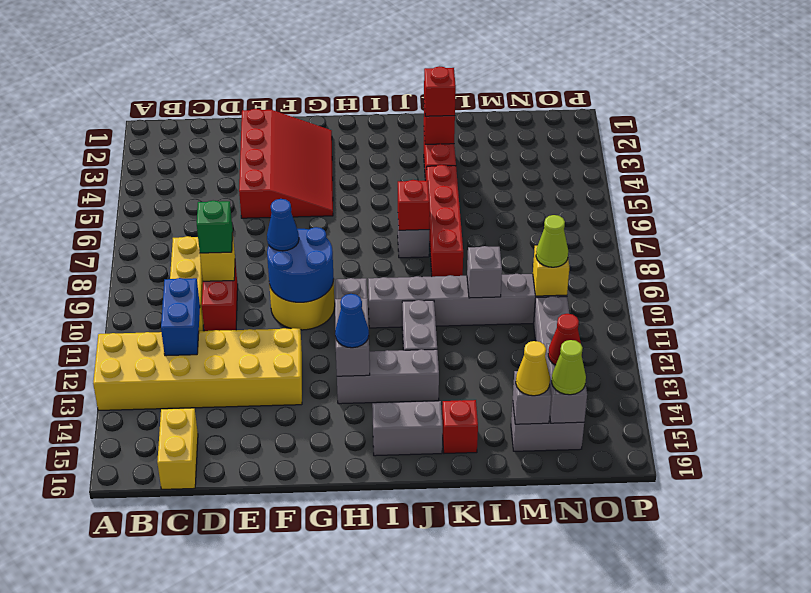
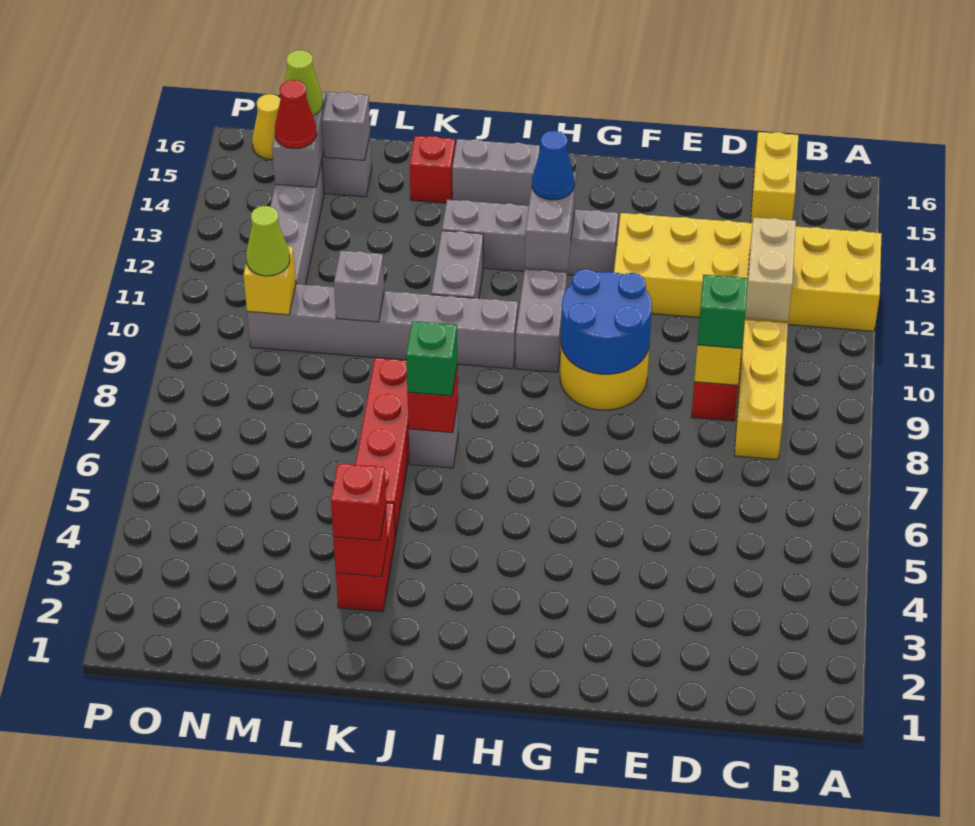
blue 1x2 brick [161,278,200,356] -> tan 1x2 brick [745,217,796,321]
red 3x4 slope [239,109,333,218] -> none
blue 1x1 cone [267,199,299,251] -> none
grey 1x3 brick [337,349,439,404] -> grey 1x4 brick [442,200,618,275]
none -> green 1x1 brick [406,321,457,396]
yellow 1x1 cone [516,341,550,396] -> yellow 1x1 cone moved to [252,94,281,159]

